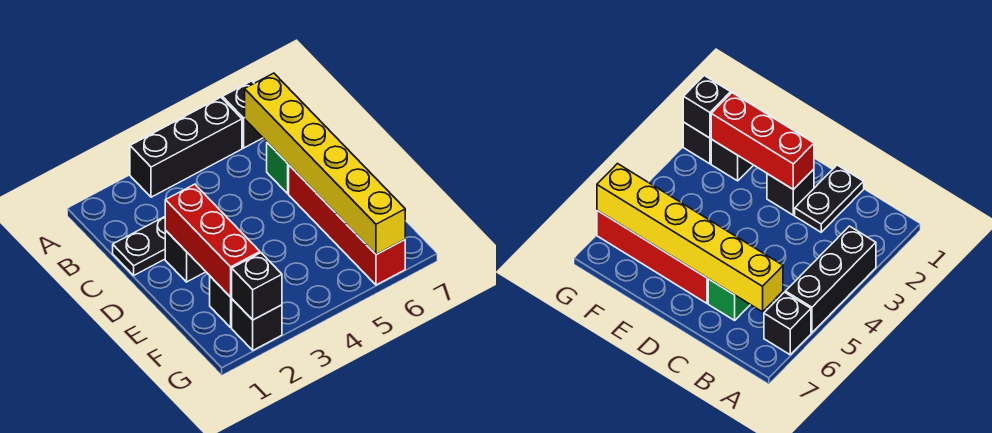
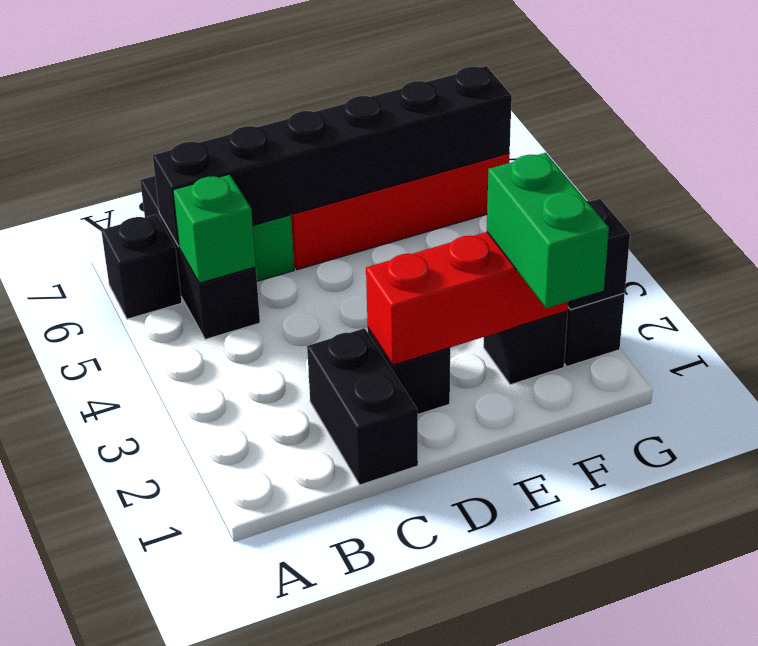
black 1x3 brick [130,97,242,197] -> black 1x3 brick moved to [140,176,260,339]
none -> green 1x1 brick [173,174,256,283]
yellow 1x6 brick [245,73,405,255] -> black 1x6 brick [153,66,512,246]
black 1x2 plate [113,217,166,275] -> black 1x2 brick [307,328,418,485]
none -> green 1x2 brick [487,153,609,308]

